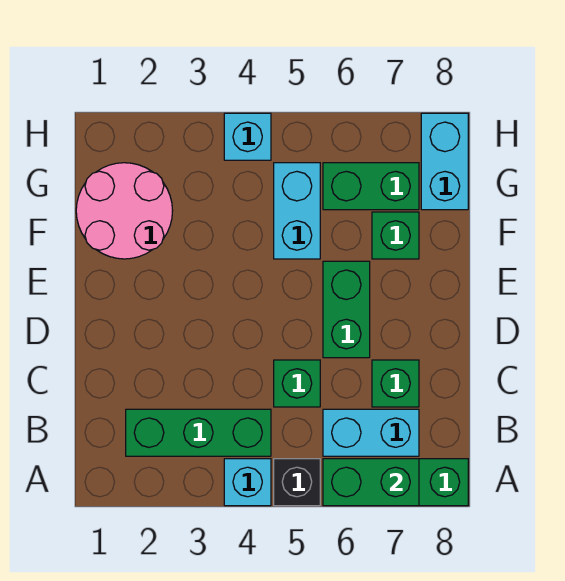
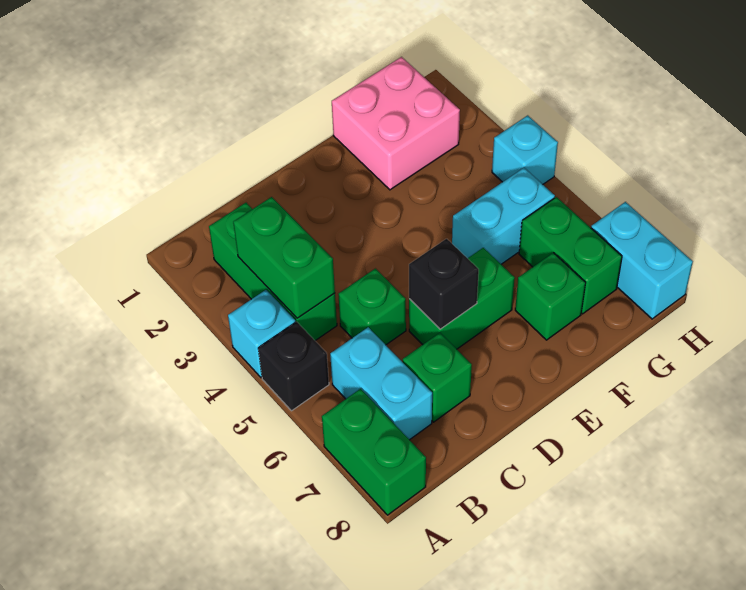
green 1x2 brick [323,459,419,506] -> green 1x2 brick moved to [233,197,335,318]
none -> black 1x1 brick [409,239,479,329]
pink 2x2 round brick [76,163,173,259] -> pink 2x2 brick [332,57,460,190]
cyan 1x2 brick [421,113,468,210] -> cyan 1x2 brick turned to [591,202,693,319]

